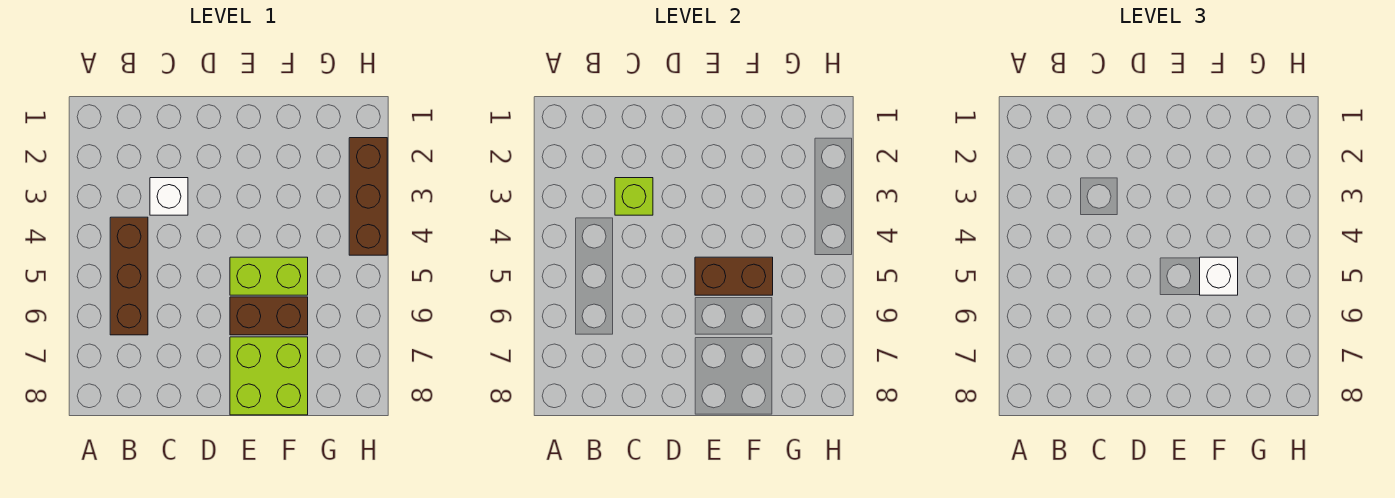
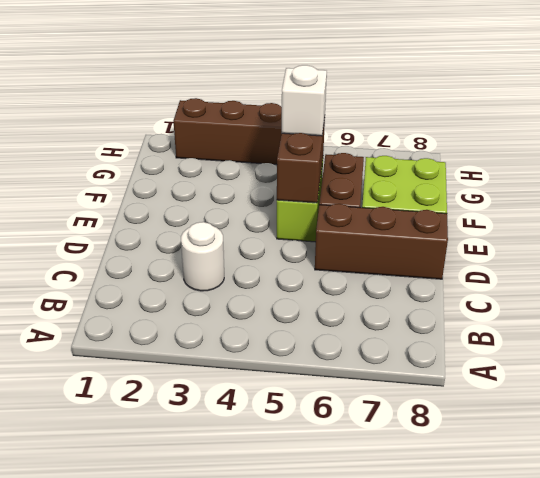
brown 1x3 brick [110,217,148,335] -> brown 1x3 brick moved to [315,204,448,279]
white 1x1 brick [150,178,188,215] -> white 1x1 round brick [181,222,224,291]
lime 1x1 brick [615,178,653,215] -> none

